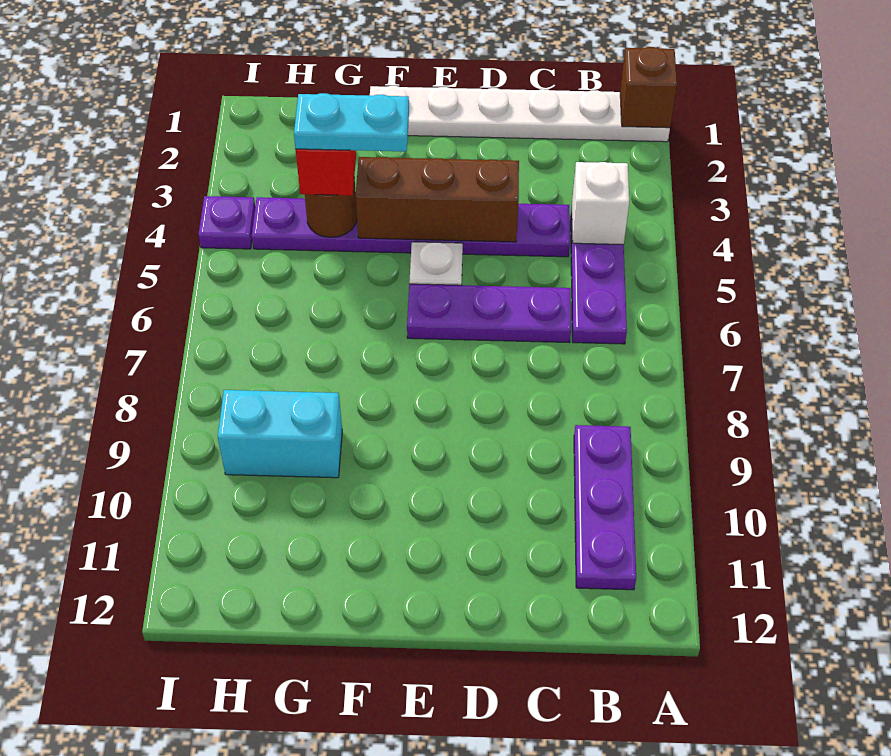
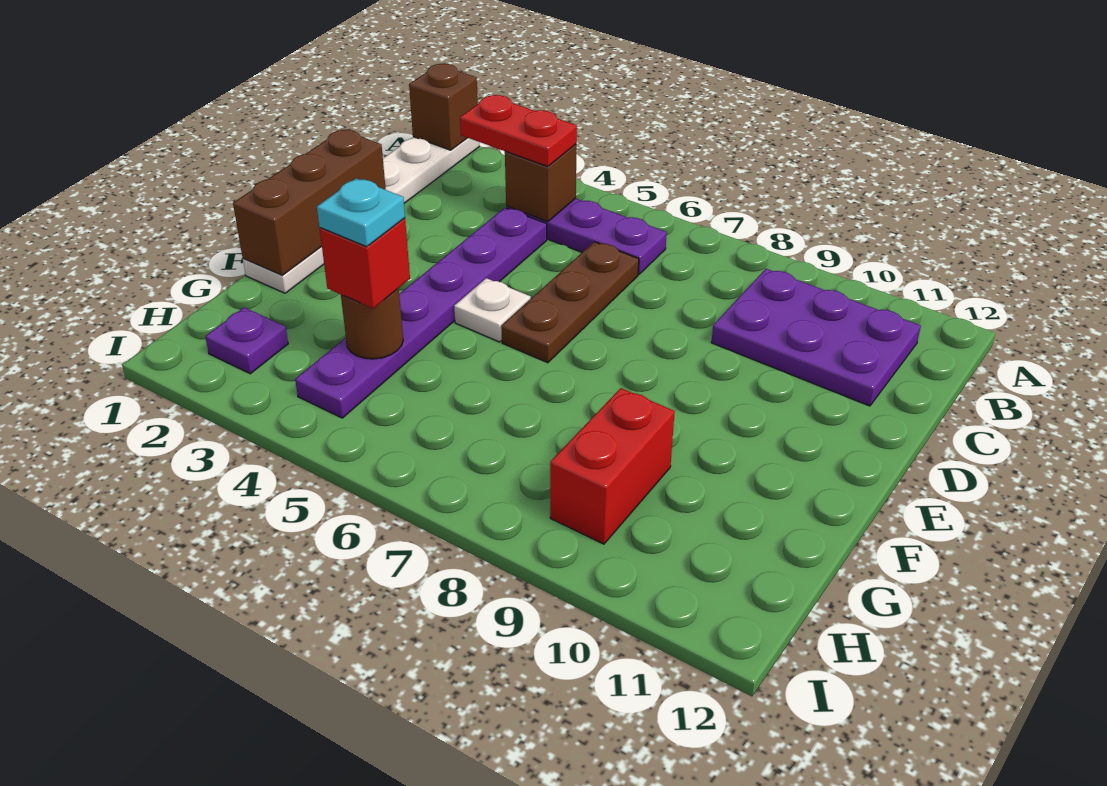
none -> red 1x2 plate [460,95,577,167]
white 1x1 brick [572,162,629,245] -> brown 1x1 brick [505,144,576,222]
purple 1x3 plate [574,425,636,590] -> purple 2x3 plate [711,269,921,406]
purple 1x3 plate [407,284,571,343] -> brown 1x3 plate [501,242,639,363]
brown 1x3 brick [356,157,519,242] -> brown 1x3 brick moved to [233,130,386,275]
cyan 1x2 plate [294,93,409,151] -> cyan 1x1 plate [317,179,405,247]
cyan 1x2 brick [218,390,342,478] -> red 1x2 brick [550,388,675,544]
purple 1x1 plate [198,196,255,249] -> purple 1x1 plate moved to [205,308,288,374]

